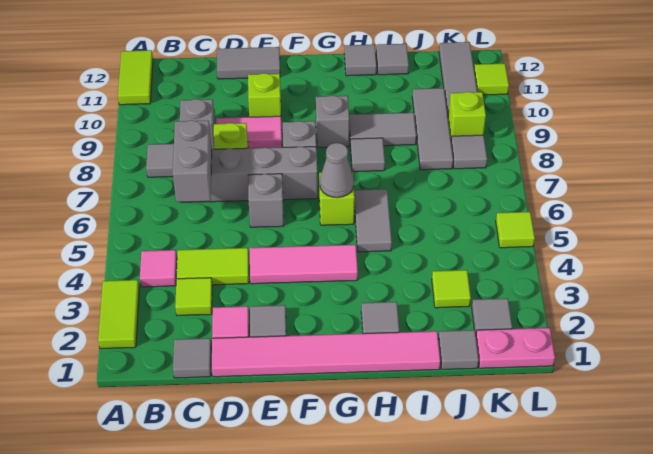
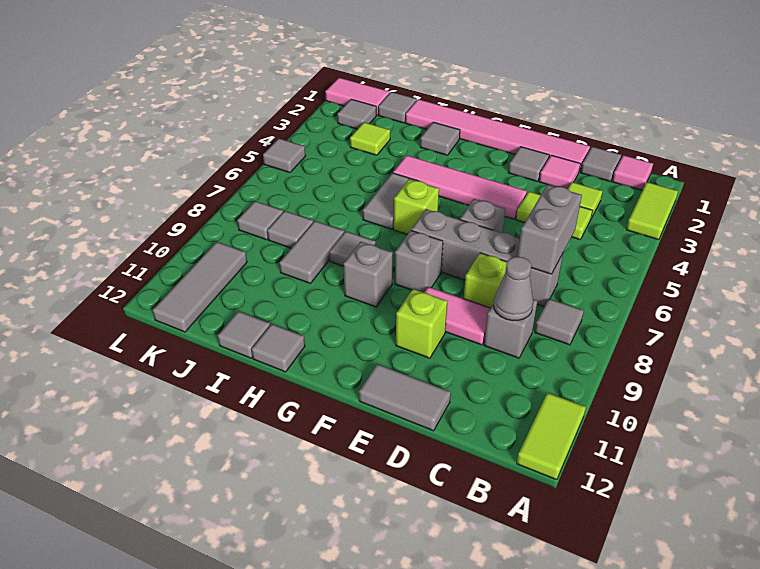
pink 1x1 tile [140,250,177,287] -> pink 1x1 tile moved to [612,155,653,190]
pink 1x3 tile [250,245,358,284] -> pink 1x4 tile [393,155,527,219]
grey 1x1 cone [320,143,354,198] -> grey 1x1 cone moved to [494,257,533,321]
grey 1x2 tile [349,113,416,146] -> grey 1x2 tile turned to [279,221,344,283]
grey 1x3 tile [412,88,453,170] -> grey 1x1 tile [267,211,313,248]
pink 1x2 plate [476,328,555,368] -> pink 1x2 tile [325,78,390,115]
lime 1x1 brick [448,92,486,139] -> none
lime 1x1 tile [496,212,535,248] -> grey 1x1 tile [263,139,306,173]
lime 1x1 tile [474,64,509,95] -> none

